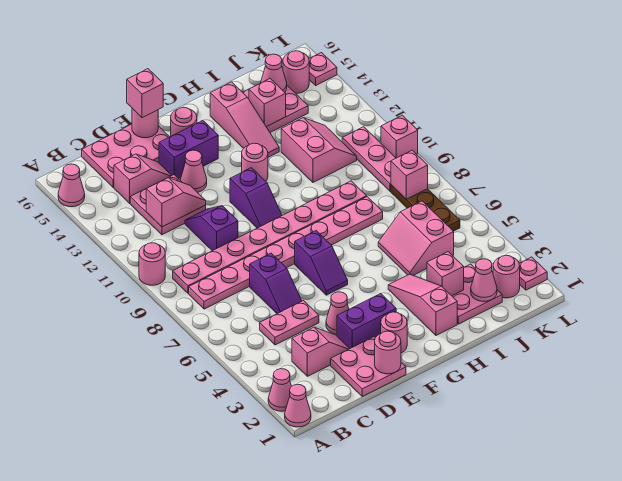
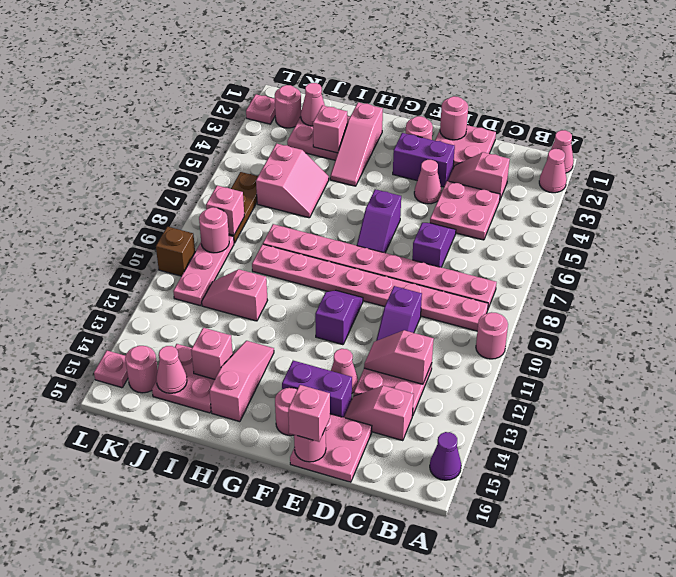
pink 1x1 cone [58,164,85,207] -> purple 1x1 cone [430,432,461,480]
pink 1x2 plate [260,301,319,345] -> pink 2x2 plate [430,181,500,240]
pink 2x3 plate [82,124,169,188] -> pink 2x2 plate [290,414,372,482]
purple 1x2 slope [295,231,348,295] -> purple 1x2 slope turned to [357,189,401,253]
pink 1x1 round brick [242,143,268,181] -> pink 1x1 round brick moved to [199,207,229,253]
pink 2x2 slope [281,118,357,182] -> pink 1x2 slope [202,269,268,321]
pink 1x1 brick [381,115,418,158] -> brown 1x1 brick [156,227,195,276]

